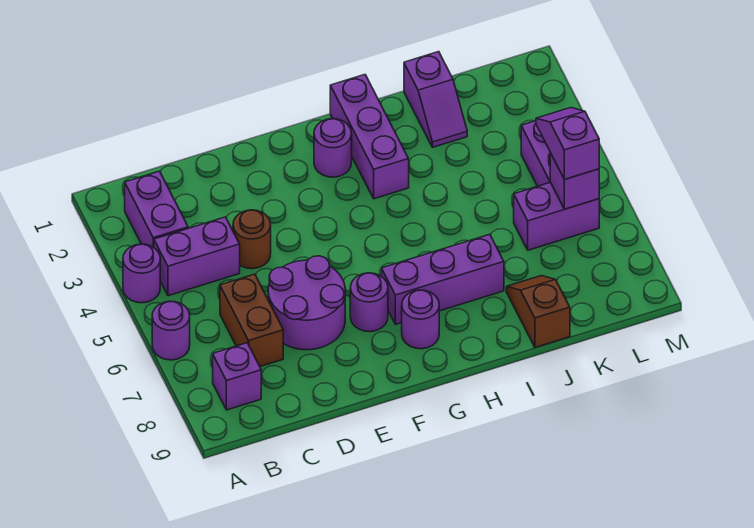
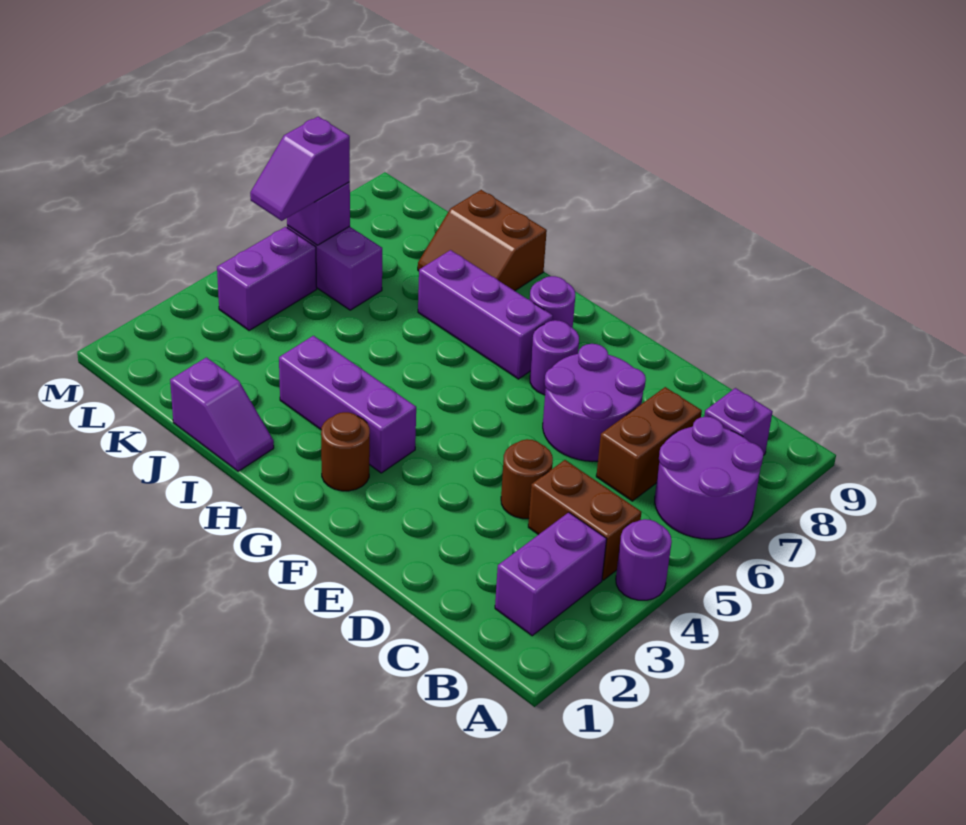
purple 1x1 round brick [152,301,190,360] -> purple 2x2 round brick [655,417,764,539]
purple 1x2 brick [154,217,240,296] -> brown 1x2 brick [528,460,641,580]
purple 1x1 round brick [314,119,352,177] -> brown 1x1 round brick [321,412,370,491]
purple 1x3 brick [330,75,409,199] -> purple 1x3 brick turned to [279,336,416,473]
purple 1x2 slope [404,52,467,147] -> purple 1x2 slope turned to [170,357,274,471]
brown 1x2 slope [506,276,570,347] -> brown 2x2 slope [418,190,547,291]

